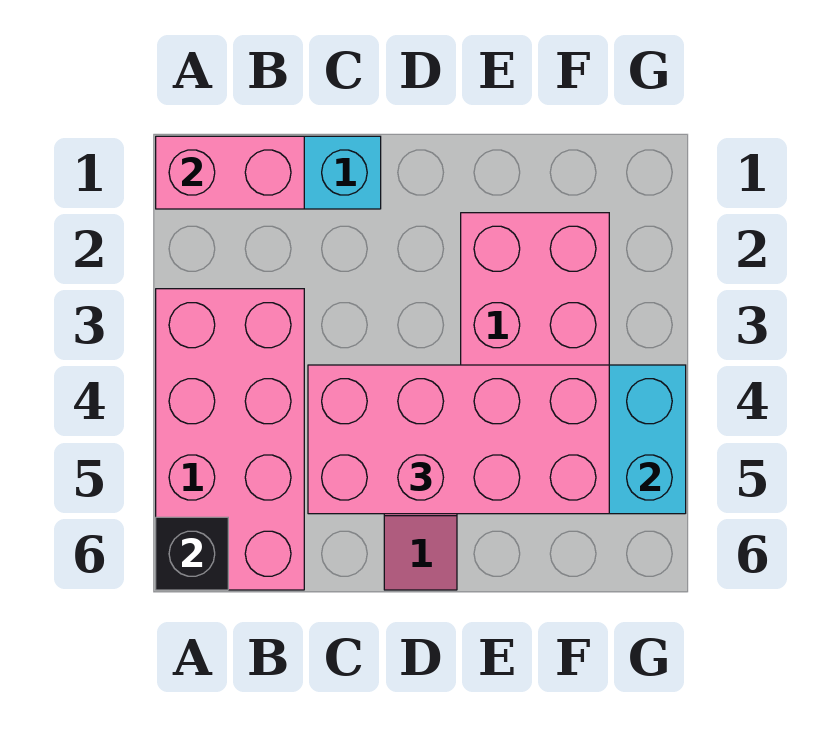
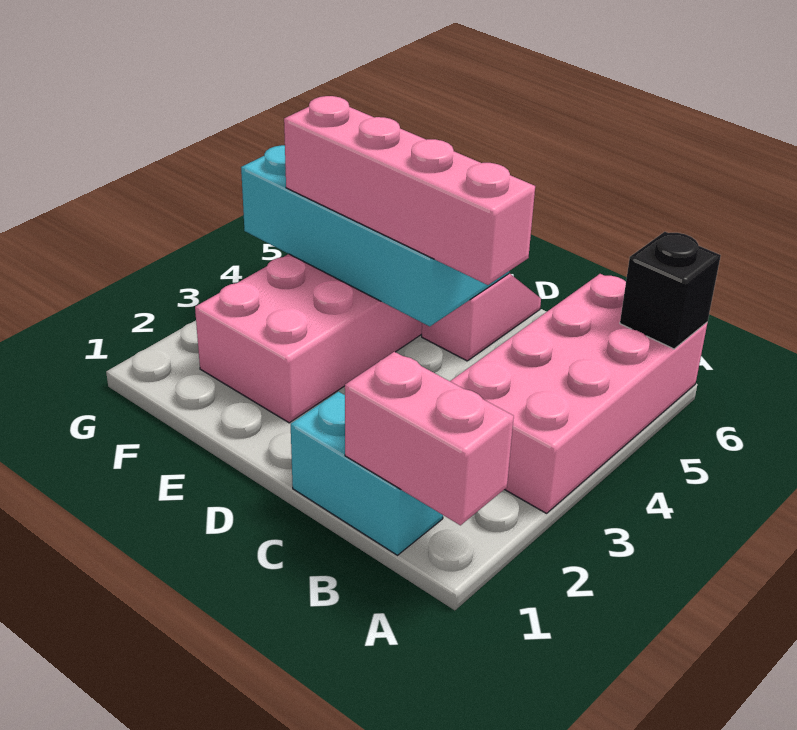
pink 2x4 brick [308,365,609,514] -> pink 1x4 brick [284,96,535,285]

